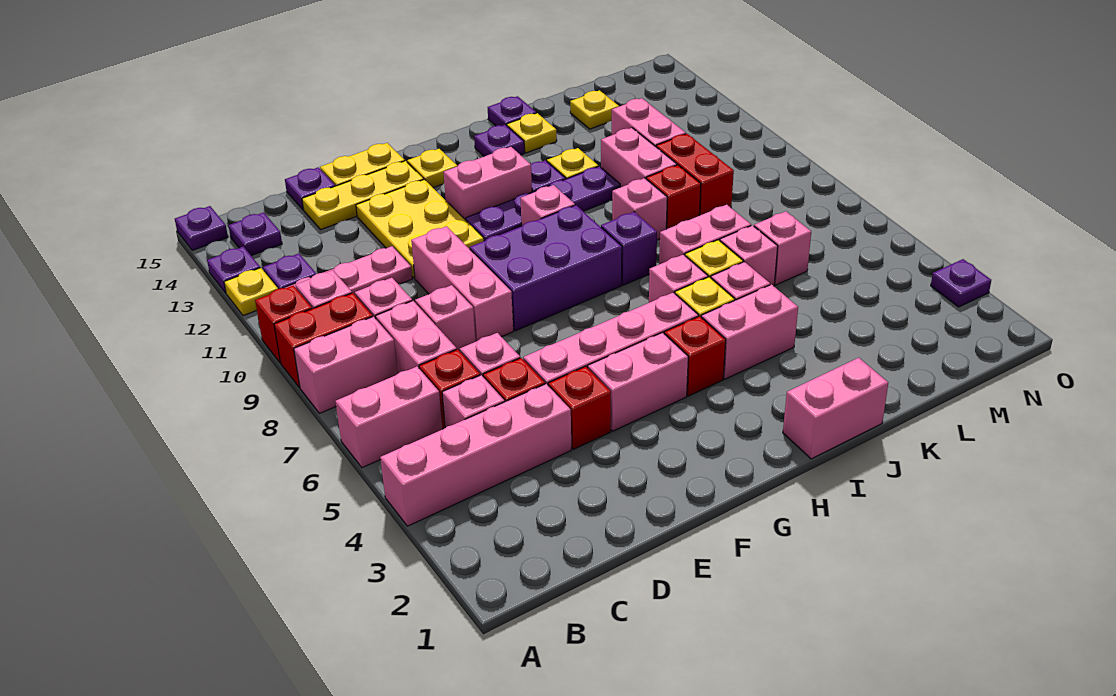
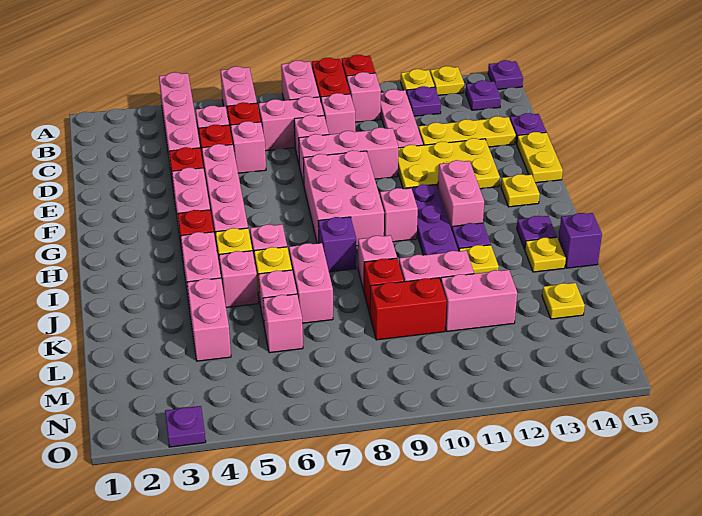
purple 1x1 plate [207,247,260,293] -> yellow 1x1 plate [430,66,464,95]
yellow 1x3 plate [302,161,424,229] -> yellow 1x3 plate turned to [419,116,516,147]
purple 2x3 brick [470,205,622,331] -> pink 2x3 brick [303,150,384,246]
pink 1x2 brick [783,358,888,459] -> pink 1x2 brick moved to [187,278,231,361]
purple 1x1 plate [488,96,536,126] -> purple 1x1 brick [559,213,602,268]

